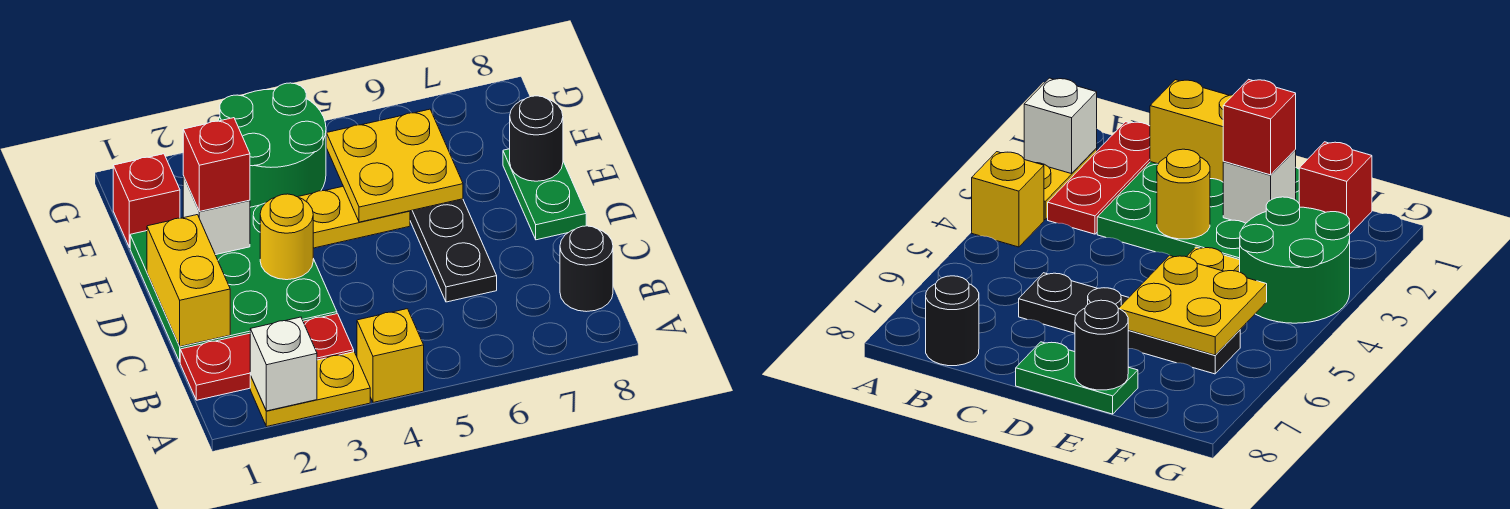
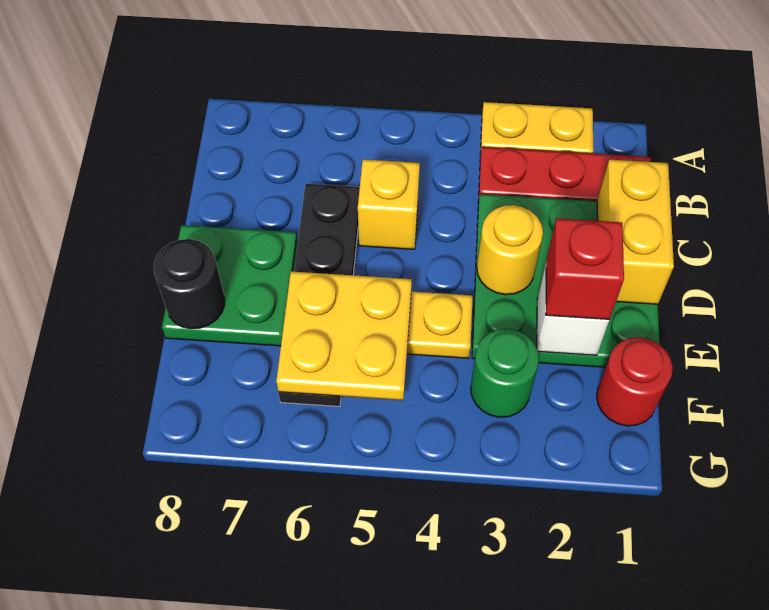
white 1x1 brick [250,317,317,411] -> none
yellow 1x1 brick [357,309,424,402] -> yellow 1x1 brick moved to [358,159,420,249]
black 1x1 round brick [560,226,613,312] -> none
green 1x2 plate [503,149,586,240] -> green 2x2 plate [162,225,298,346]
red 1x1 brick [113,154,180,248] -> red 1x1 round brick [597,337,673,426]
green 2x2 round brick [218,83,326,207] -> green 1x1 round brick [471,329,539,417]

